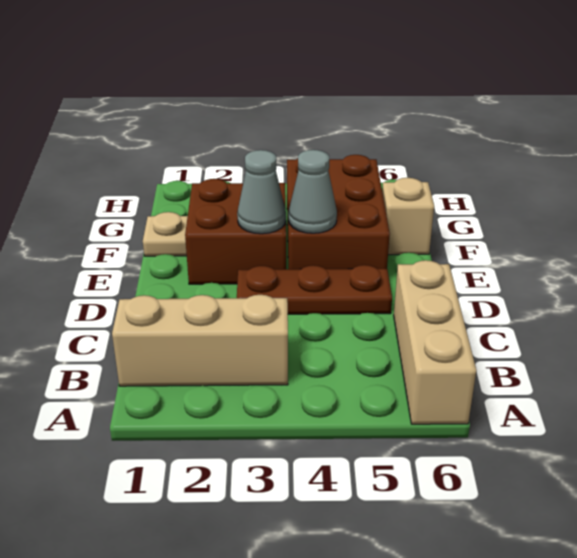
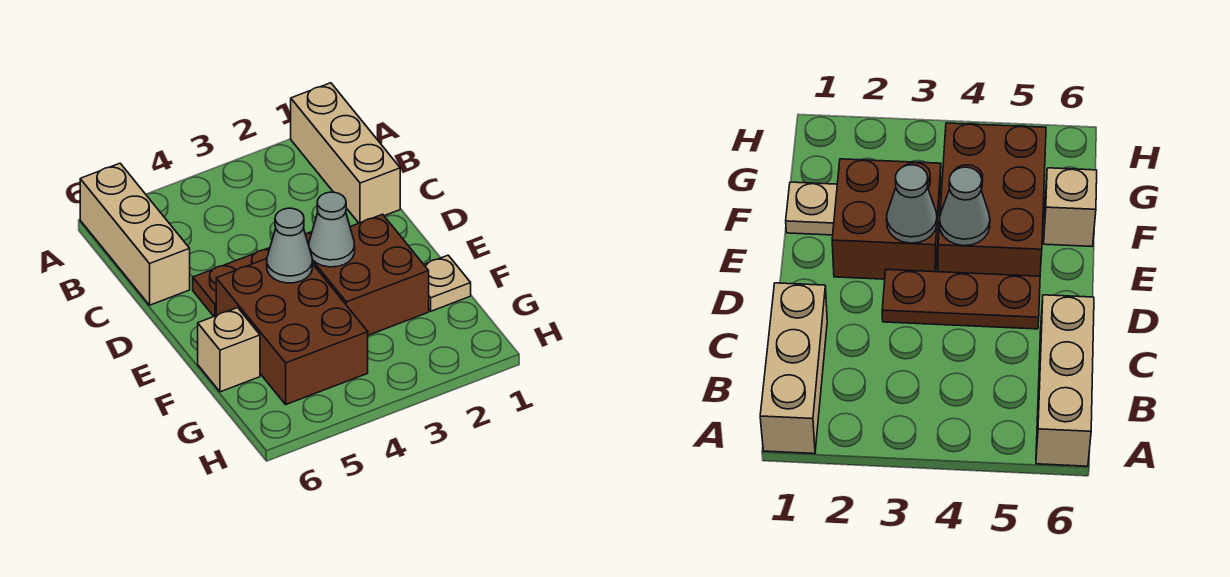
tan 1x3 brick [112,295,288,386] -> tan 1x3 brick turned to [291,83,400,223]

